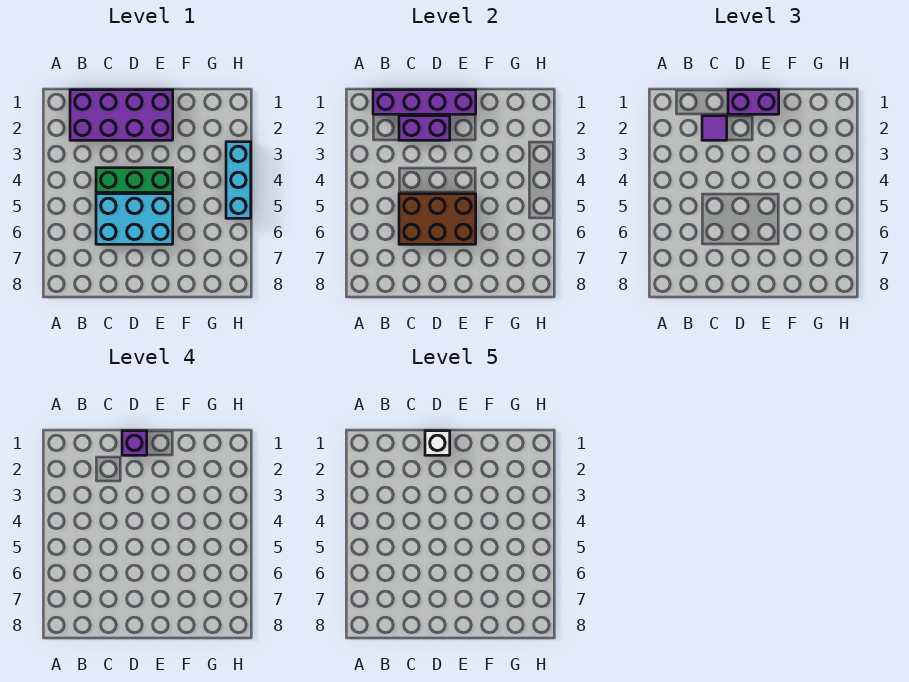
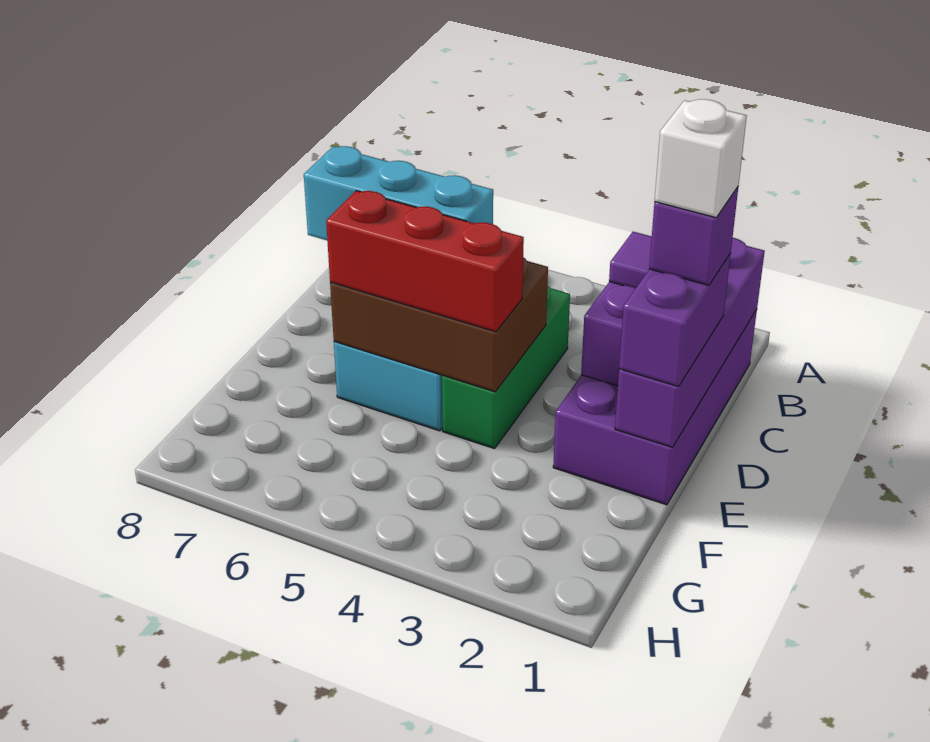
brown 2x3 brick [399,194,476,244] -> brown 2x3 brick turned to [330,257,548,392]
none -> red 1x3 brick [326,191,524,332]
cyan 1x3 brick [226,142,251,218] -> cyan 1x3 brick moved to [304,146,493,240]

